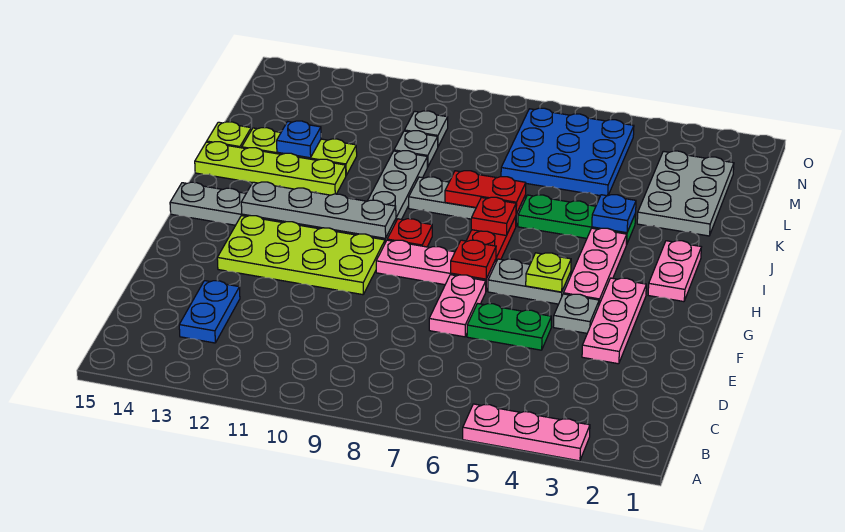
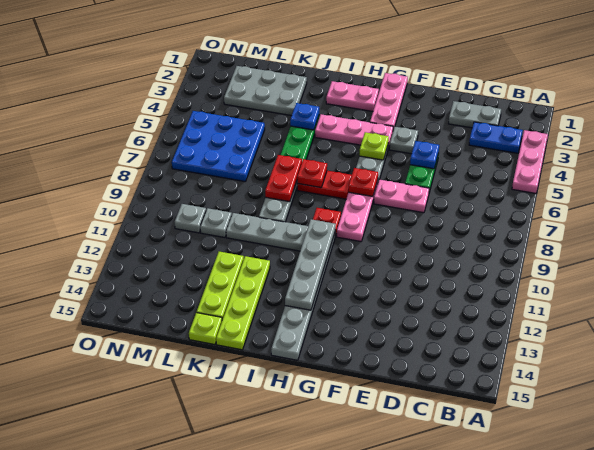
none -> grey 1x2 plate [449,101,501,128]
blue 1x2 plate [179,281,240,343] -> blue 1x2 plate moved to [469,122,523,153]
pink 1x3 plate [582,278,646,364] -> pink 1x3 plate turned to [370,73,408,130]
lime 2x4 plate [217,216,385,295] -> none
blue 1x1 plate [277,121,321,158] -> blue 1x1 plate moved to [410,141,439,169]

